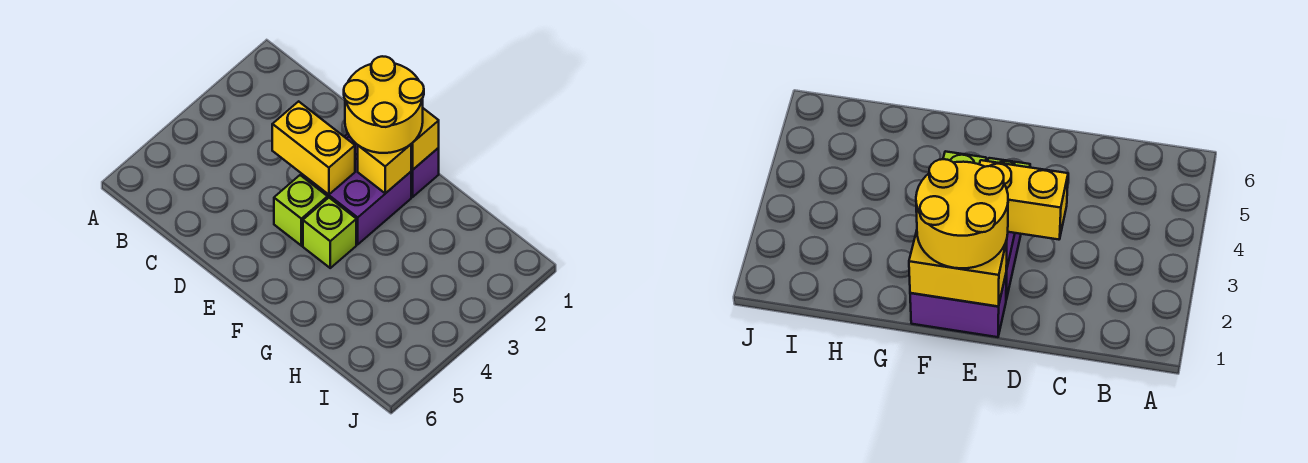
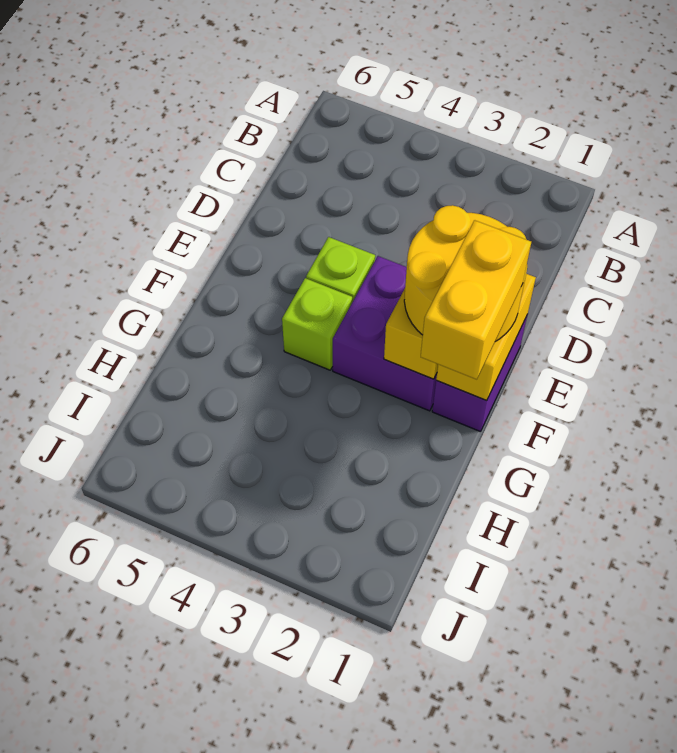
yellow 1x2 brick [272,101,355,195] -> yellow 1x2 brick moved to [421,220,531,379]

